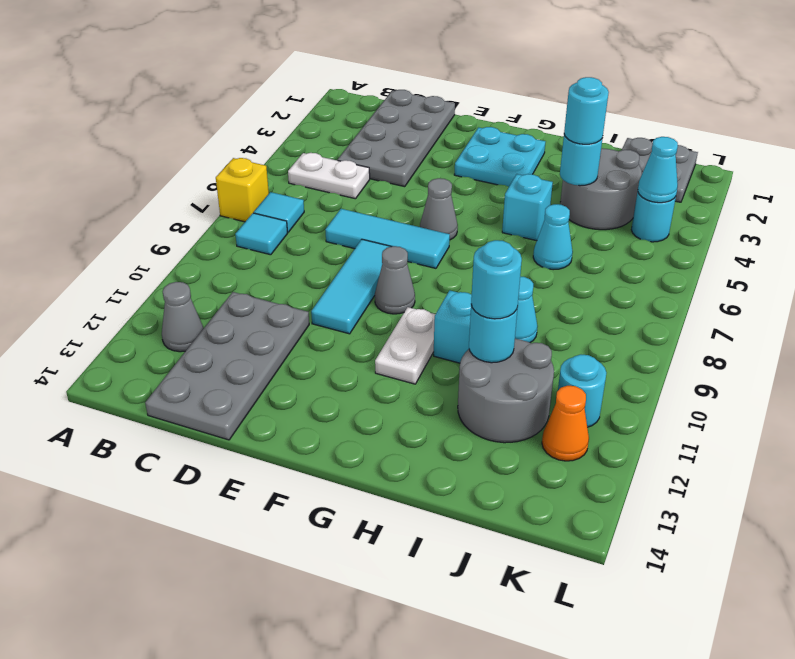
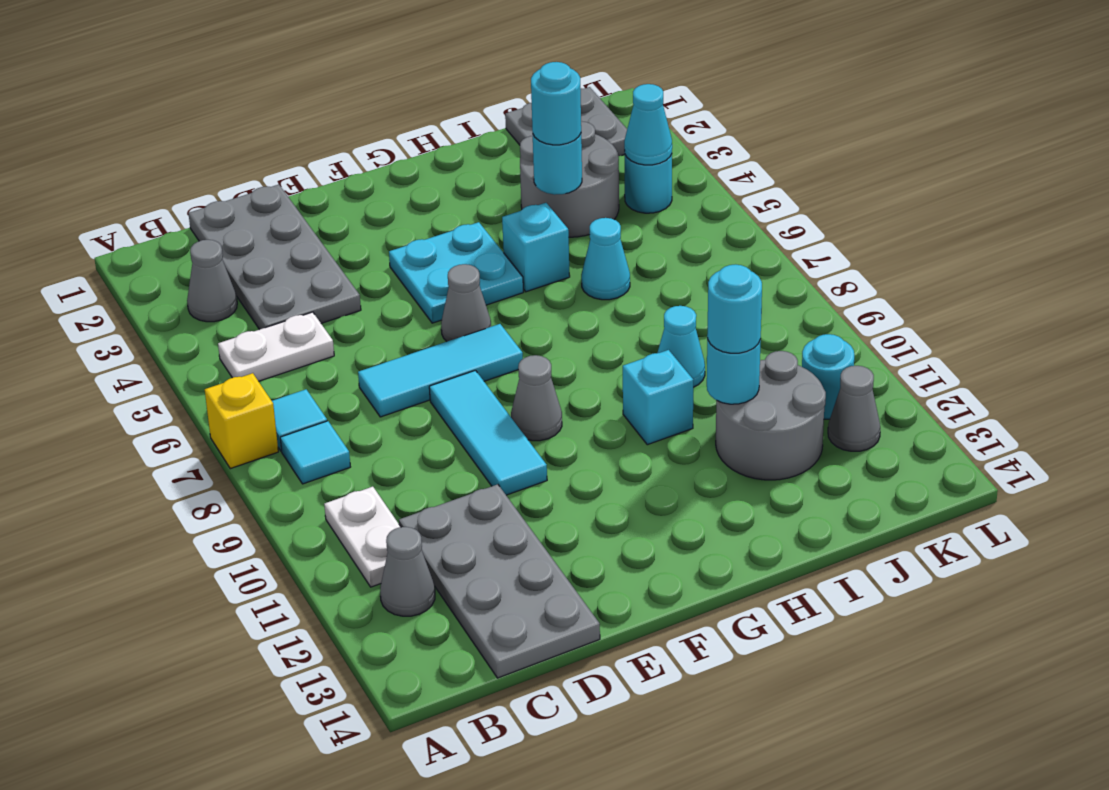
none -> grey 1x1 cone [187,240,237,322]
cyan 2x2 plate [454,127,545,187] -> cyan 2x2 plate moved to [389,222,523,323]
white 1x2 plate [375,307,435,384] -> white 1x2 plate moved to [324,487,401,587]
orange 1x1 cone [542,386,589,461] -> grey 1x1 cone [828,366,880,451]

